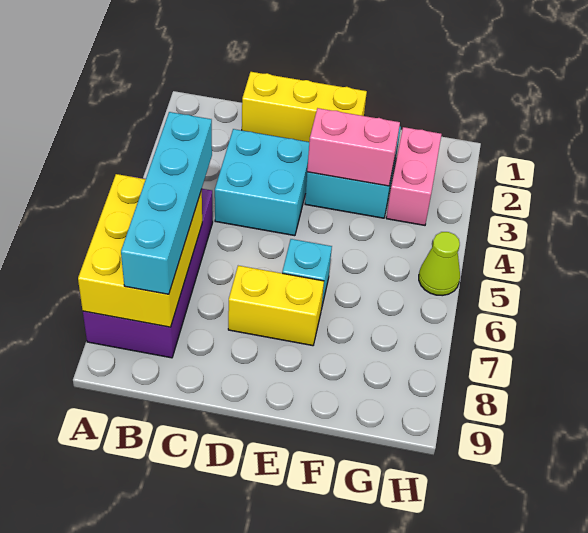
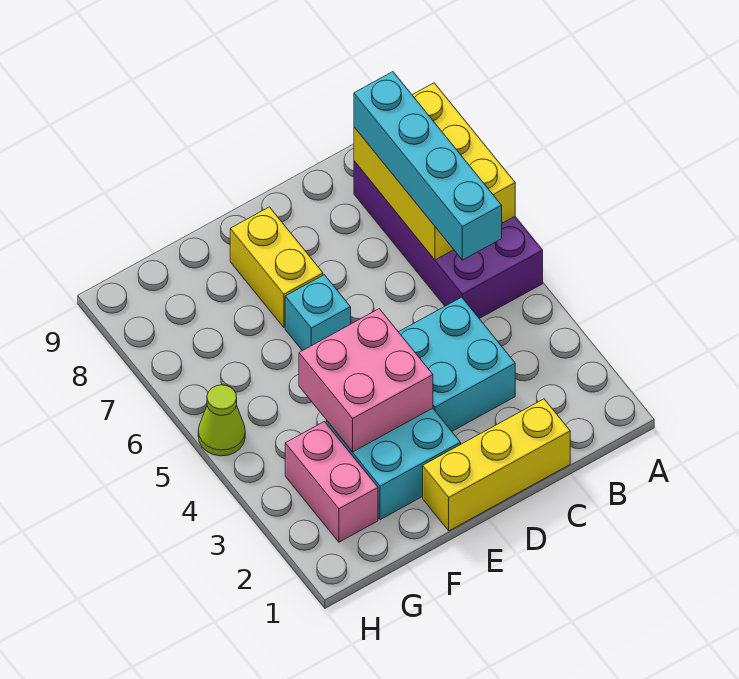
yellow 1x2 brick [228,266,324,346] -> yellow 1x2 brick turned to [230,207,323,328]
pink 1x2 brick [307,108,400,186] -> pink 2x2 brick [299,309,433,452]

